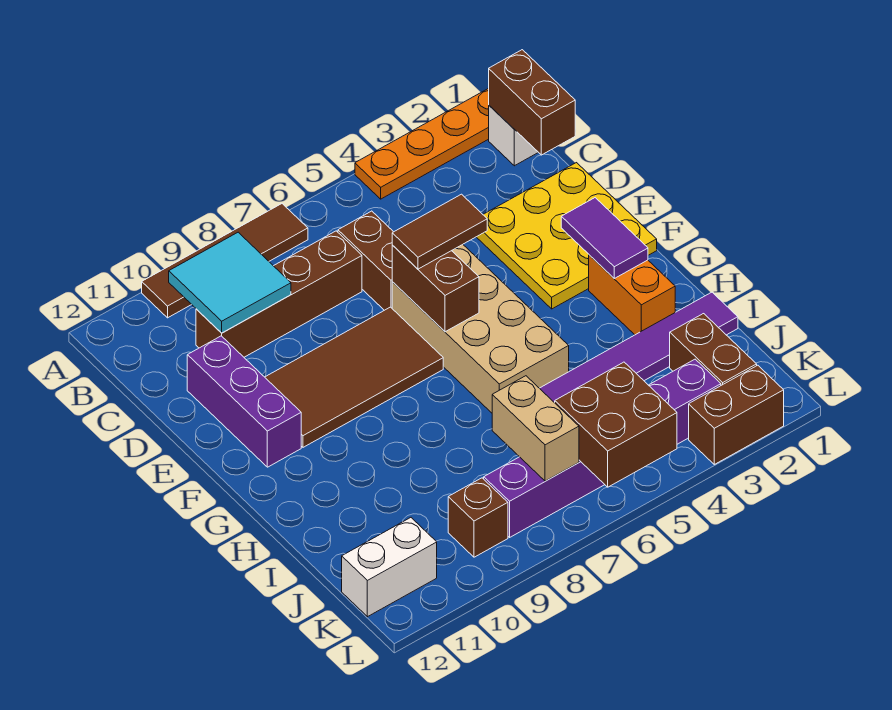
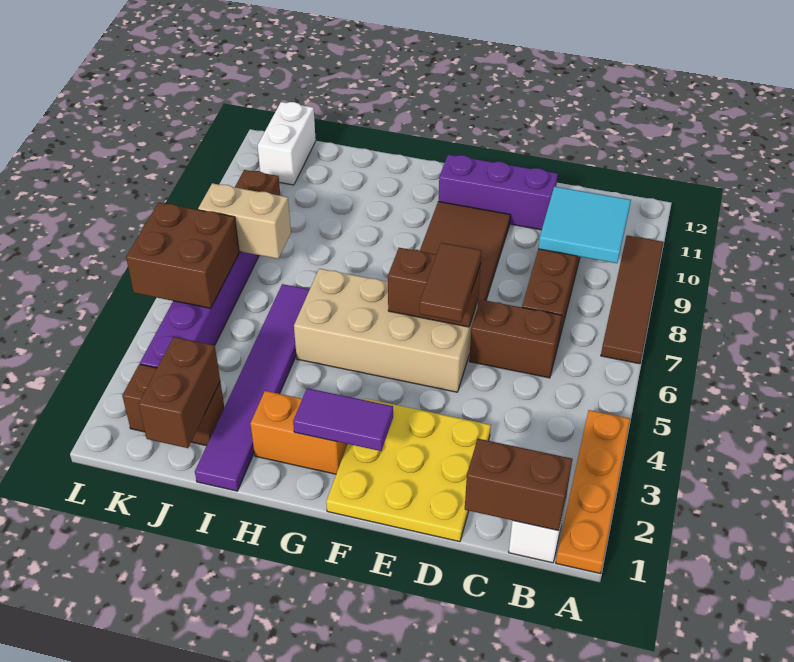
brown 1x2 brick [689,365,784,464] -> brown 1x2 brick moved to [139,337,220,448]

